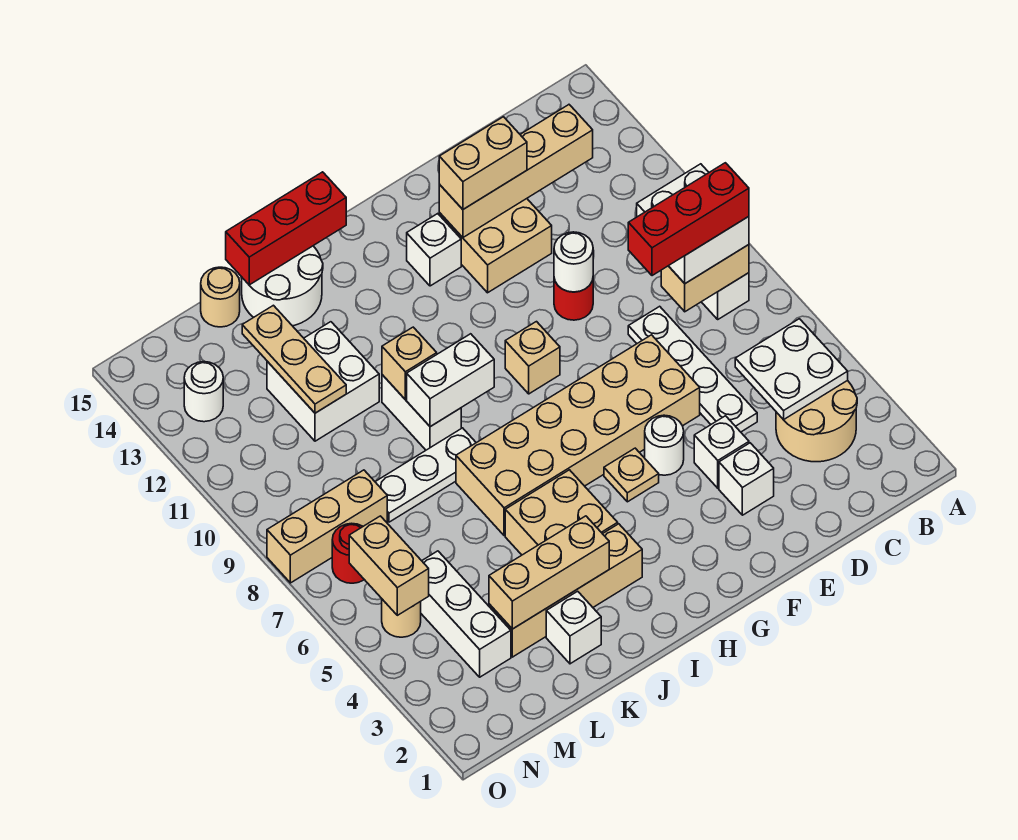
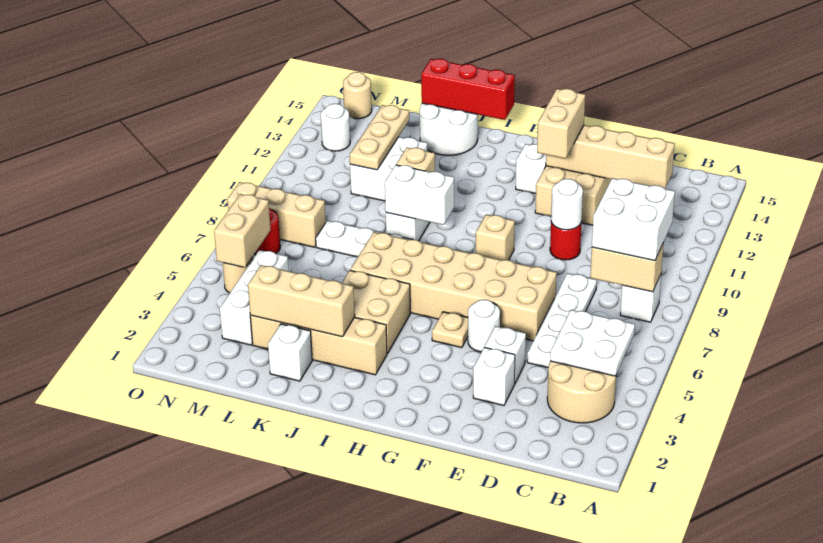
red 1x3 brick [628,163,749,276] -> none
tan 1x2 brick [439,117,527,209] -> tan 1x2 brick turned to [537,89,585,159]
tan 1x1 round brick [201,267,240,327] -> tan 1x1 round brick moved to [343,72,372,119]

